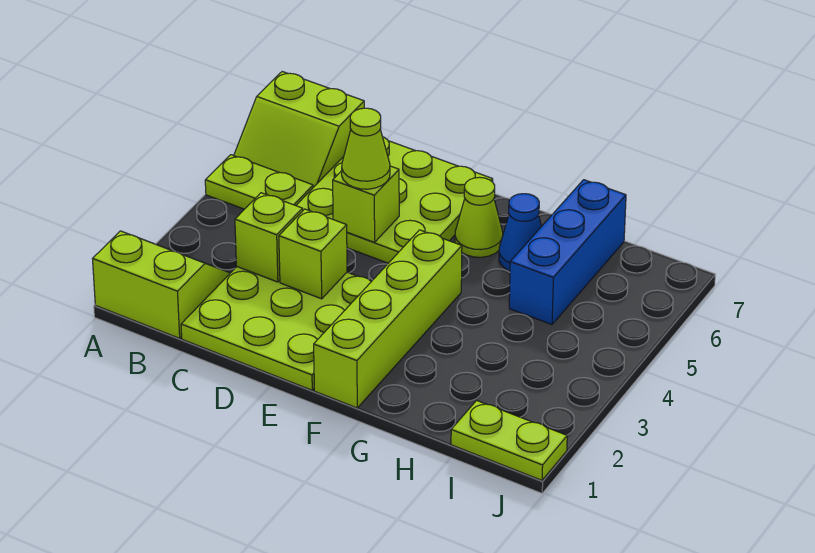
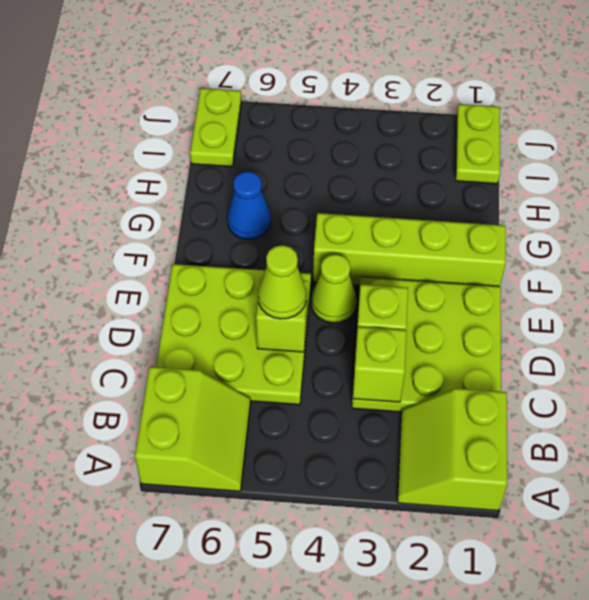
lime 1x2 plate [205,155,313,209] -> lime 1x2 plate moved to [190,88,242,167]
lime 1x1 cone [455,177,503,257] -> lime 1x1 cone moved to [311,254,357,323]
blue 1x3 brick [509,180,626,325] -> none

